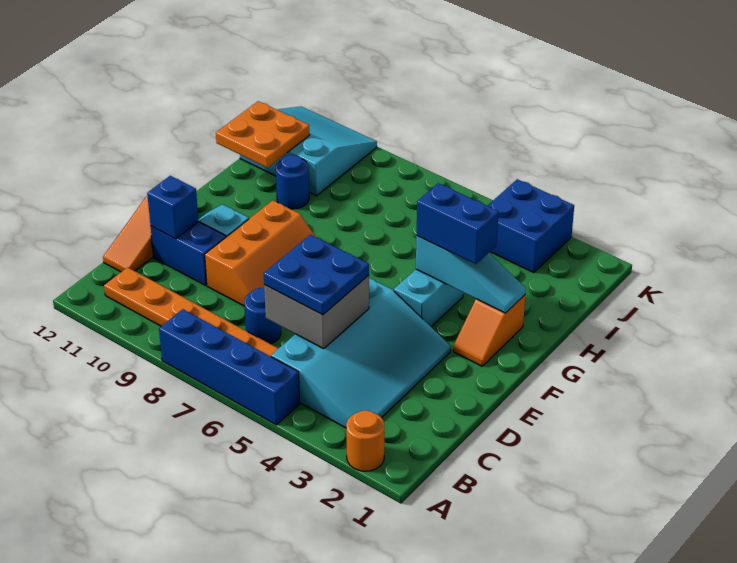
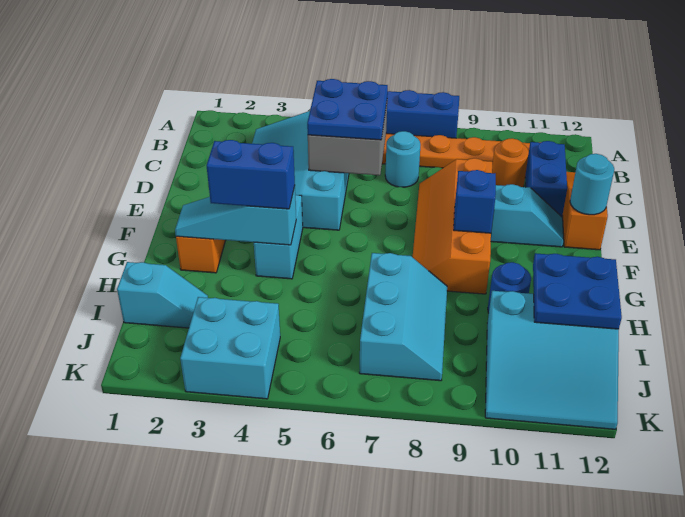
orange 1x1 round brick [346,410,384,471] -> orange 1x1 round brick moved to [492,138,529,187]
blue 1x1 round brick [244,288,281,344] -> cyan 1x1 round brick [385,131,420,187]
orange 2x3 slope [205,200,316,306] -> orange 2x4 slope [413,158,492,294]
blue 1x2 brick [151,222,226,285] -> blue 1x2 brick turned to [525,141,567,217]
blue 1x1 brick [147,176,199,239] -> blue 1x1 brick moved to [454,170,496,233]
none -> cyan 1x1 round brick [570,154,614,215]
none -> cyan 2x3 slope [359,253,447,381]
orange 2x2 plate [216,101,310,168] -> blue 2x2 plate [533,253,622,329]
none -> cyan 1x2 slope [117,262,208,328]
blue 2x2 brick [488,179,574,273] -> cyan 2x2 brick [180,297,280,399]

